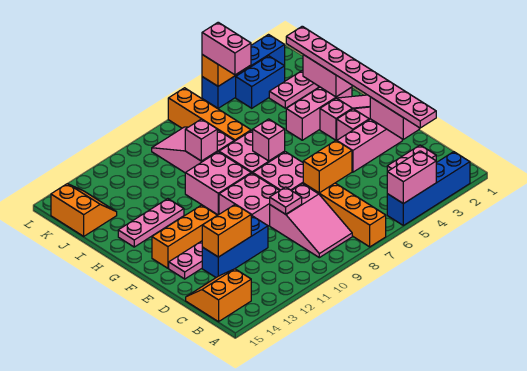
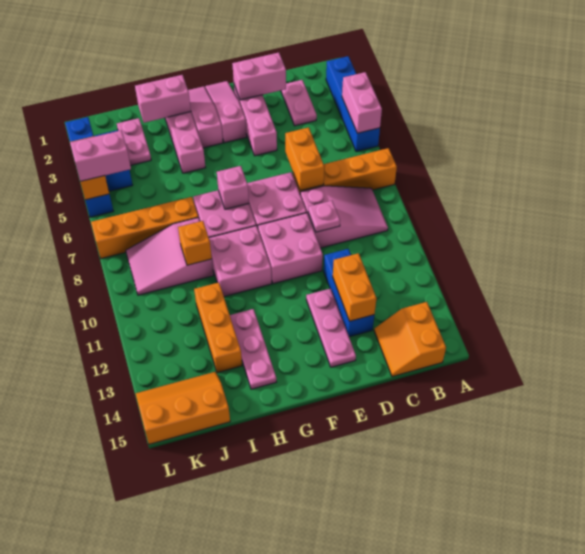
pink 1x8 plate [286,26,436,128] -> none
orange 1x3 brick [152,205,217,268] -> orange 1x3 brick moved to [194,283,242,373]
pink 1x1 brick [185,119,217,161] -> orange 1x1 brick [178,221,212,265]
orange 2x2 slope [51,184,117,236] -> orange 2x3 slope [136,372,230,444]

